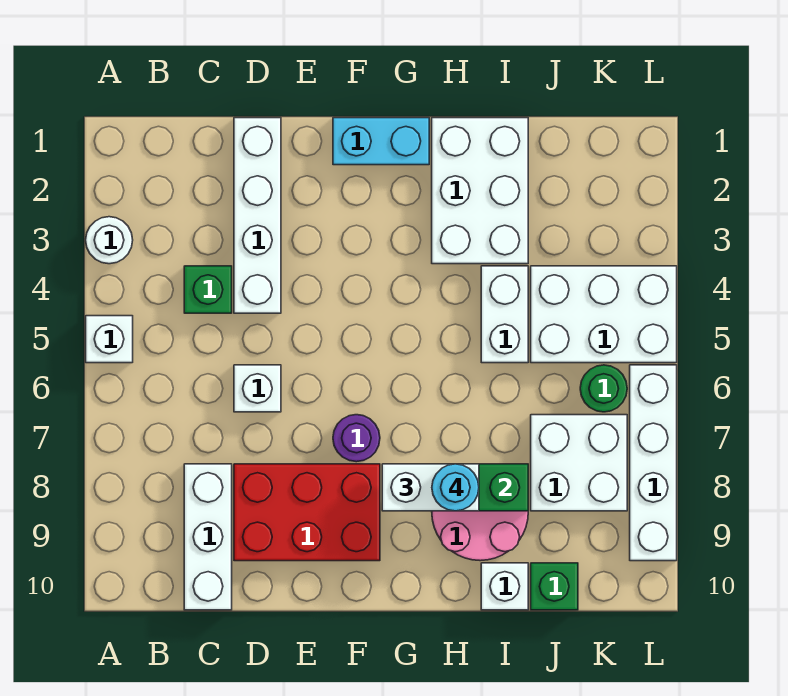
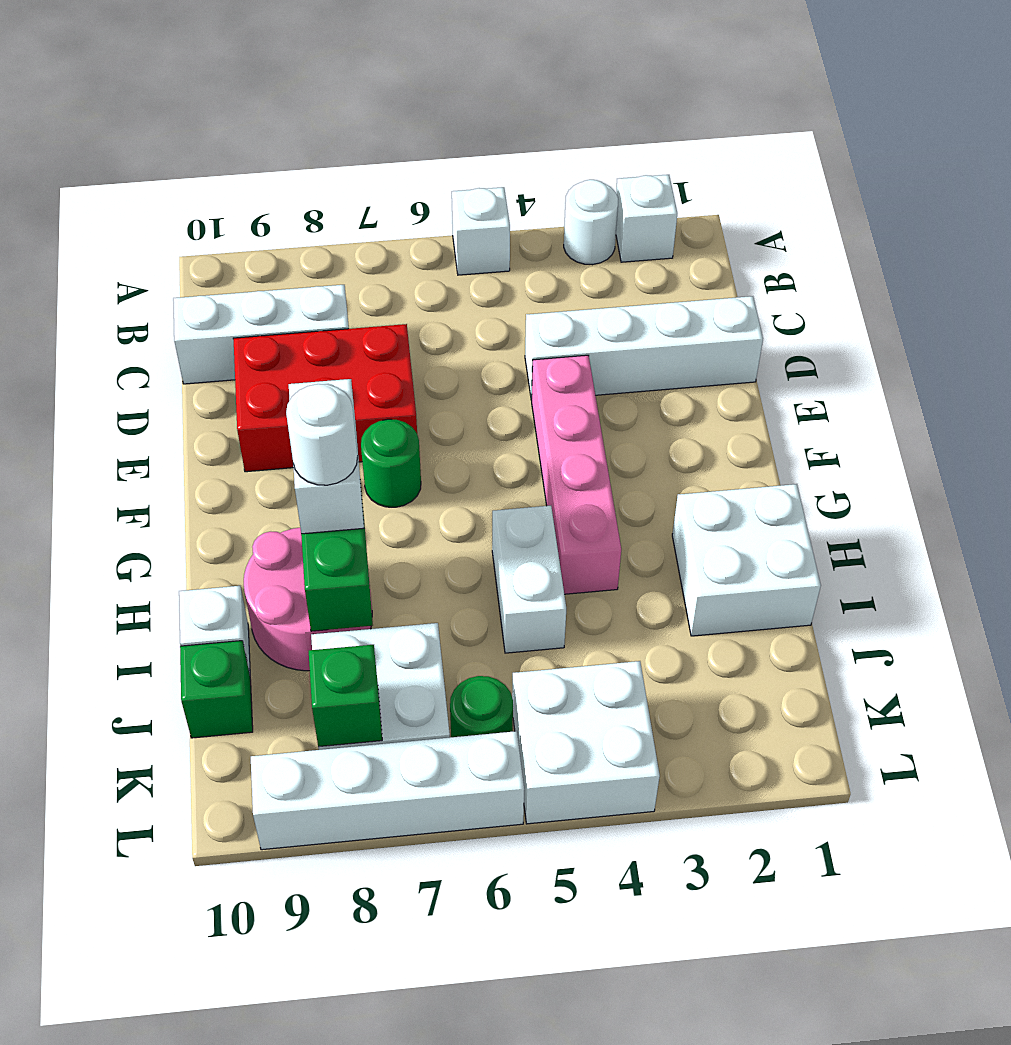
green 1x1 brick [184,266,232,313] -> green 1x1 brick moved to [309,645,382,747]
white 1x1 brick [234,365,281,412] -> white 1x1 brick moved to [616,175,677,262]
red 2x3 brick [234,464,380,561] -> red 2x3 brick turned to [233,324,417,472]
none -> pink 1x4 brick [532,355,621,594]
cyan 1x2 brick [333,118,429,165] -> none
purple 1x1 round brick [333,415,380,462] -> green 1x1 round brick [361,419,421,507]
white 2x3 brick [432,118,528,264] -> white 2x2 brick [672,484,821,636]
cyan 1x1 round brick [432,464,479,511] -> white 1x1 round brick [286,384,358,485]
white 1x2 brick [481,266,528,363] -> white 1x2 brick turned to [492,506,566,653]
white 2x3 brick [531,266,677,363] -> white 2x2 brick [512,661,660,824]

